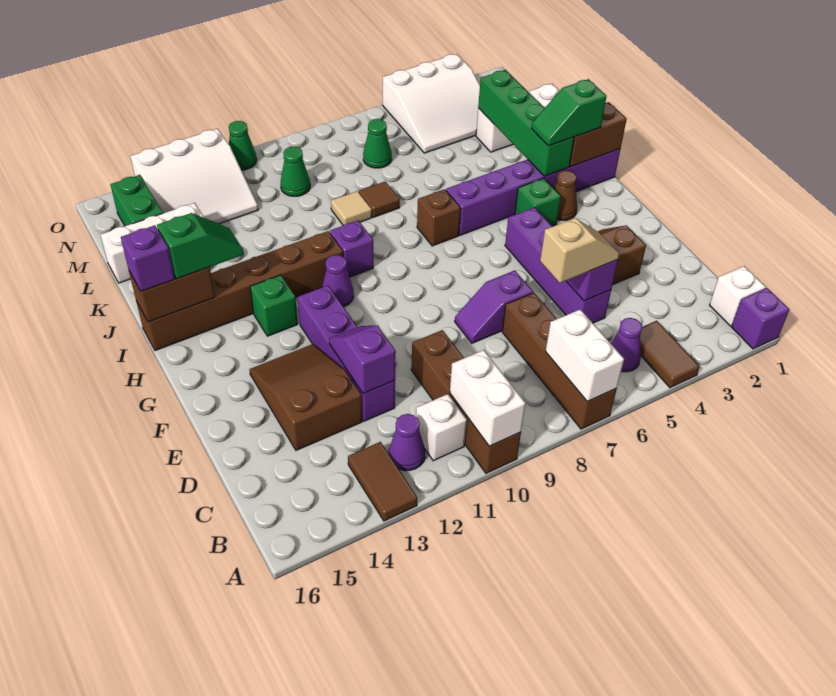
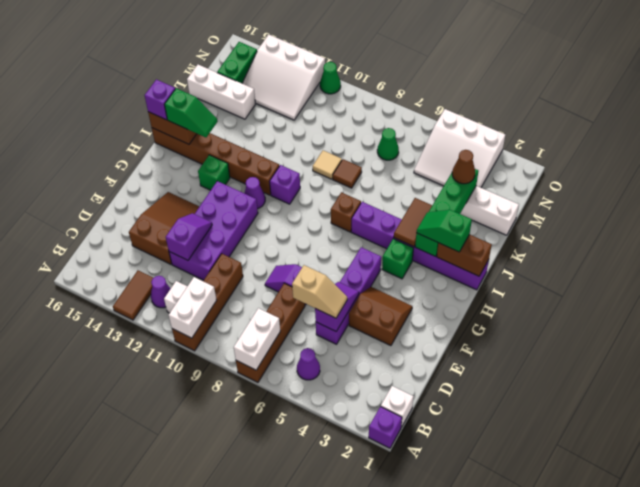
brown 1x2 tile [640,321,700,388] -> brown 1x2 tile moved to [394,198,432,247]
purple 1x4 brick [298,285,395,421] -> purple 2x4 brick [169,181,258,280]
brown 1x1 cone [554,170,577,220] -> brown 1x1 cone moved to [452,150,475,184]
green 1x1 cone [281,147,310,196] -> none

